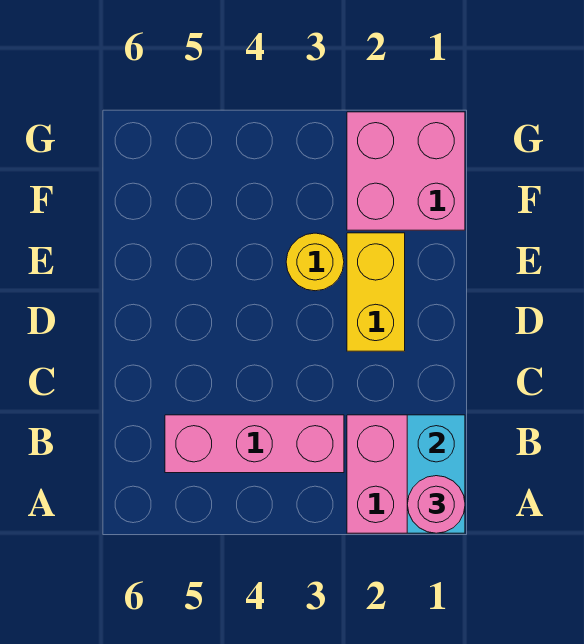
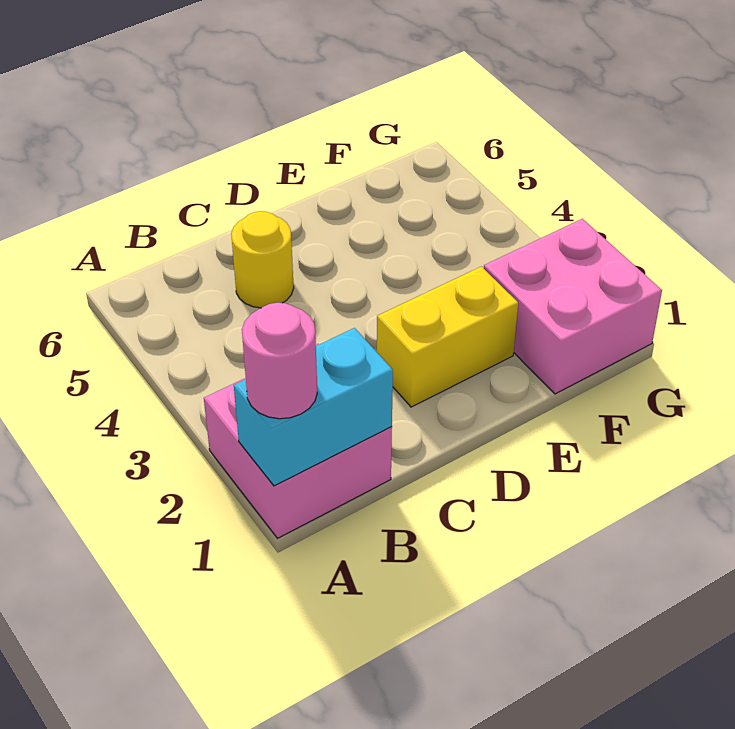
pink 1x3 brick [165,415,344,473] -> none
yellow 1x1 round brick [286,233,344,291] -> yellow 1x1 round brick moved to [231,211,294,308]

